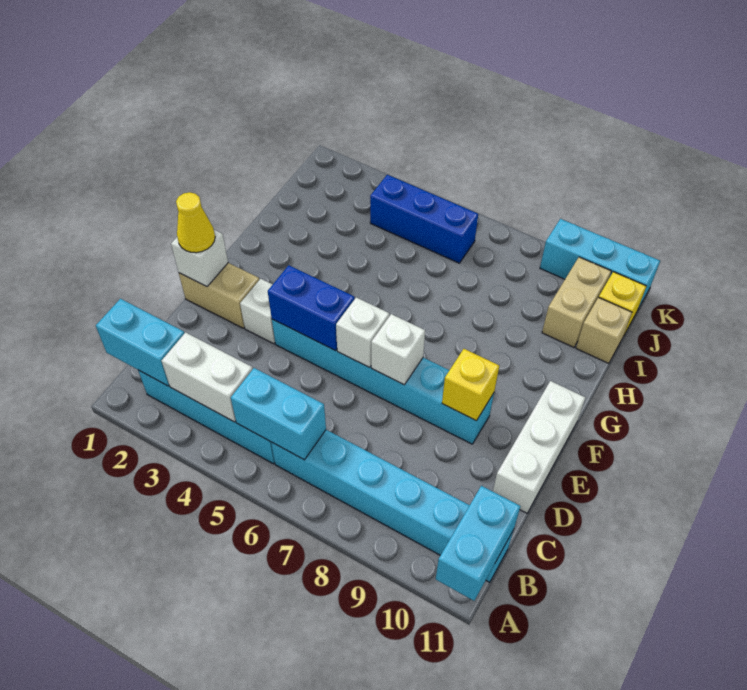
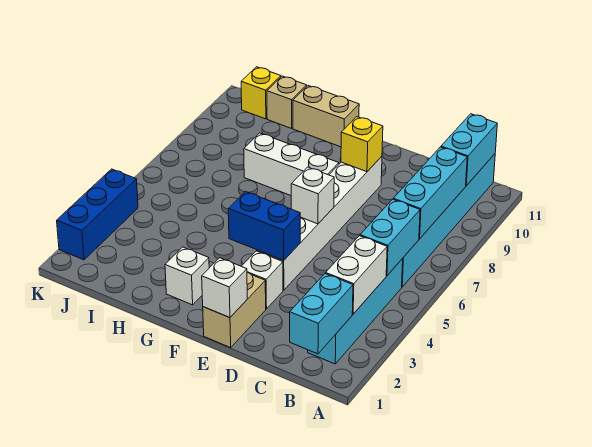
cyan 1x2 brick [436,486,520,601] -> cyan 1x2 brick turned to [441,114,497,186]
white 1x3 brick [493,381,585,513] -> white 1x3 brick moved to [244,133,339,195]
yellow 1x1 cone [176,192,215,253] -> none
cyan 1x6 brick [272,319,494,444] -> white 1x6 brick [257,156,382,290]
blue 1x2 brick [268,265,355,351] -> blue 1x2 brick turned to [228,191,301,260]
white 1x1 brick [371,314,425,385] -> white 1x1 brick moved to [165,247,209,305]
tan 1x2 brick [542,257,611,347] -> tan 1x2 brick moved to [293,86,359,147]
blue 1x3 brick [370,175,478,263] -> blue 1x3 brick moved to [57,169,138,260]
cyan 1x3 brick [540,219,660,309] -> cyan 1x3 brick moved to [393,147,467,239]

